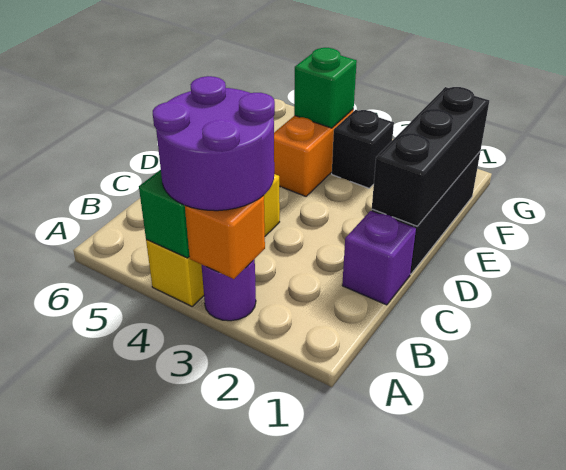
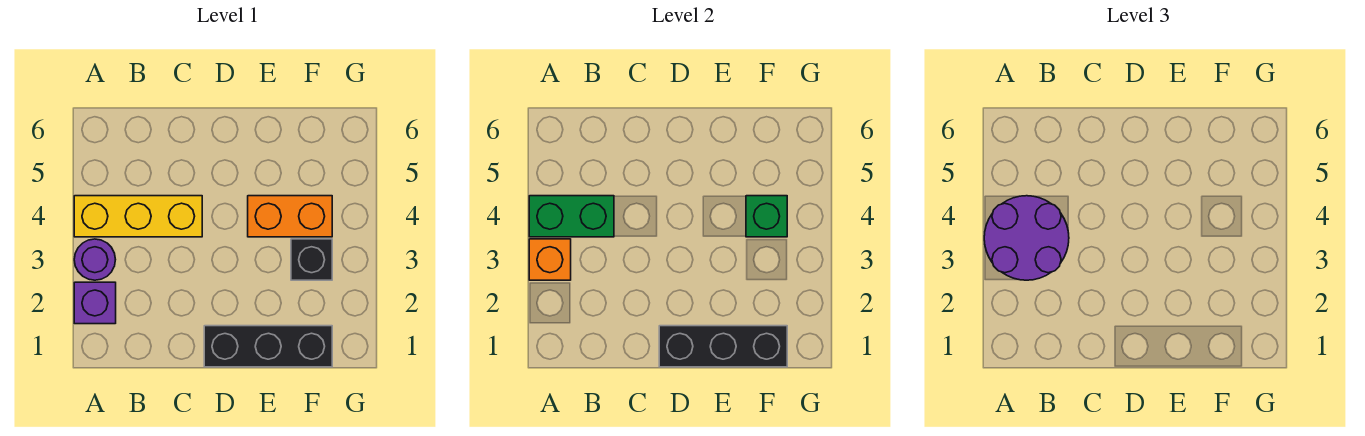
purple 1x1 brick [342,211,416,305] -> purple 1x1 brick moved to [74,282,116,324]

